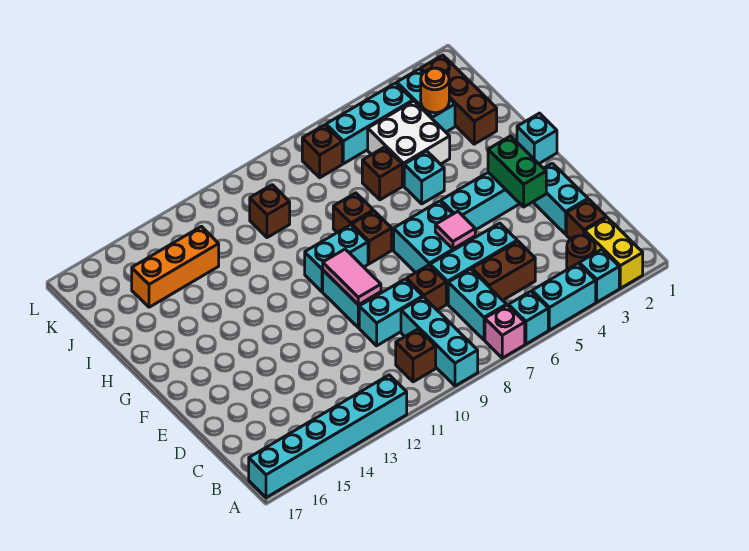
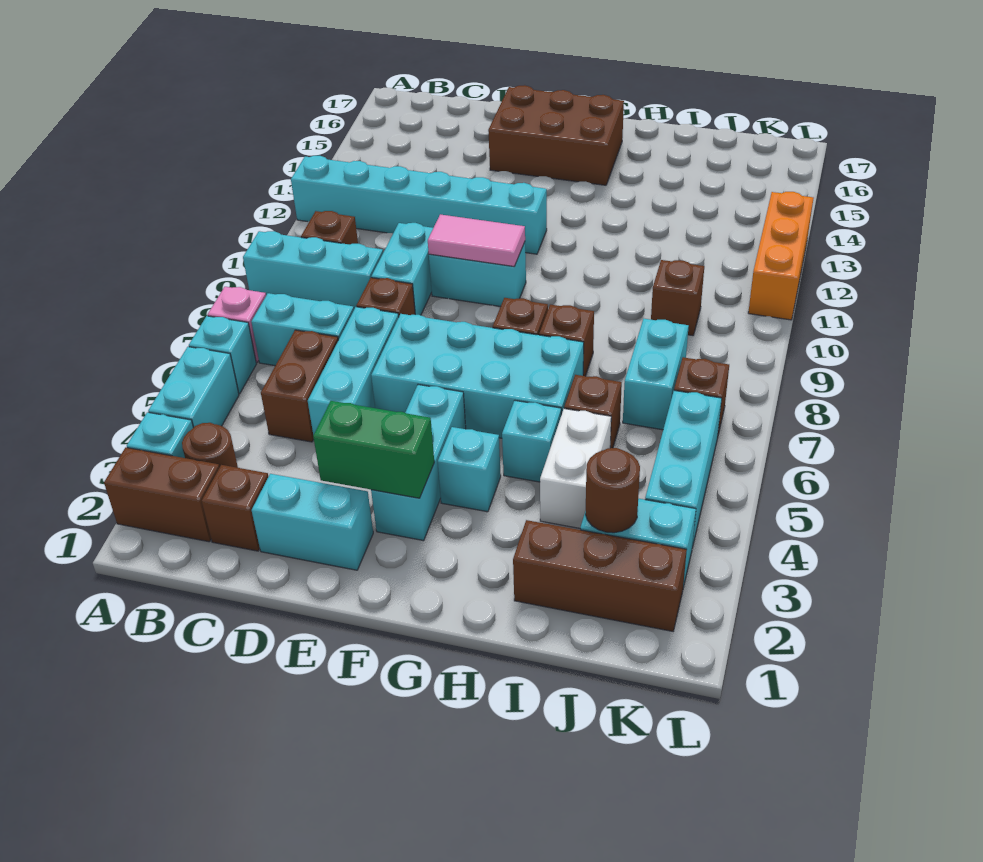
yellow 1x2 brick [585,218,643,288] -> brown 1x2 brick [104,448,220,542]
cyan 1x6 brick [249,375,407,498] -> cyan 1x6 brick turned to [291,156,547,254]
cyan 2x2 brick [394,201,475,273] -> cyan 2x4 brick [371,314,584,438]
pink 1x1 tile [435,211,475,249] -> none
none -> brown 2x3 brick [488,85,624,185]
cyan 1x1 brick [517,113,557,164] -> cyan 1x1 brick moved to [438,427,501,512]
cyan 1x2 brick [305,225,368,292] -> cyan 1x2 brick moved to [623,319,689,430]
white 2x2 brick [368,101,450,186] -> white 1x2 brick [540,409,611,528]
orange 1x1 round brick [421,68,449,113] -> brown 1x1 round brick [586,448,640,533]
orange 1x3 brick [132,226,219,307] -> orange 1x3 brick moved to [748,192,813,320]

